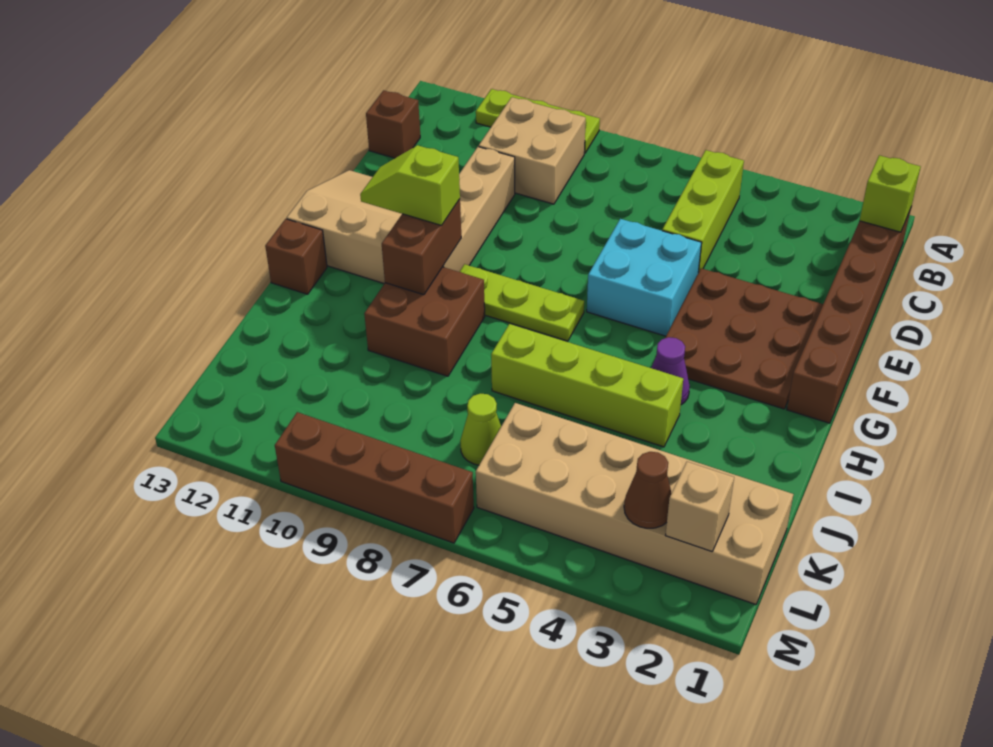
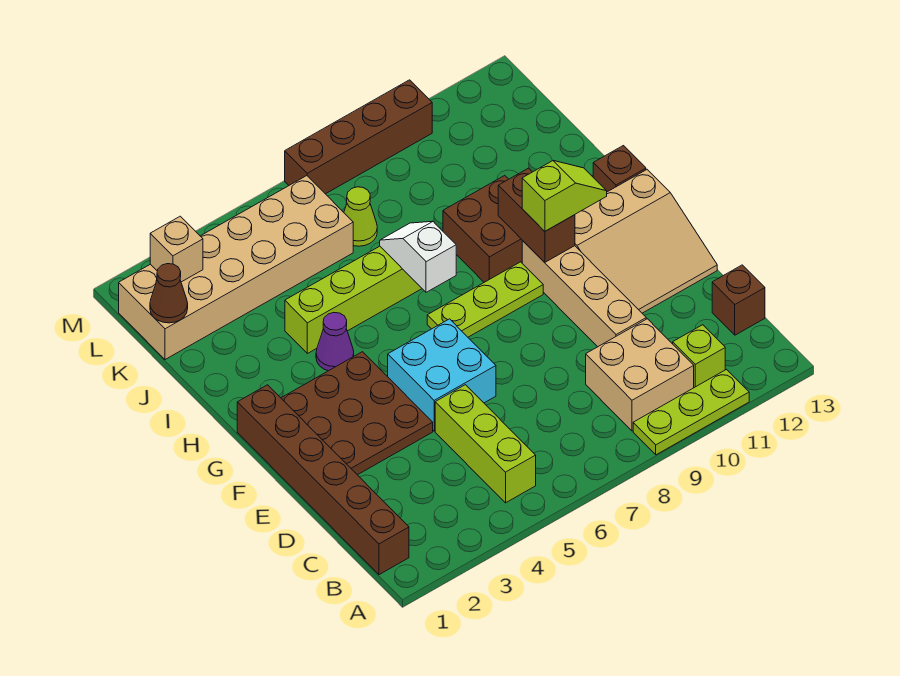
lime 1x1 brick [860,155,920,232] -> lime 1x1 brick moved to [673,325,725,388]
none -> white 1x2 slope [380,221,456,292]
brown 1x1 cone [624,452,672,528] -> brown 1x1 cone moved to [150,264,188,323]

